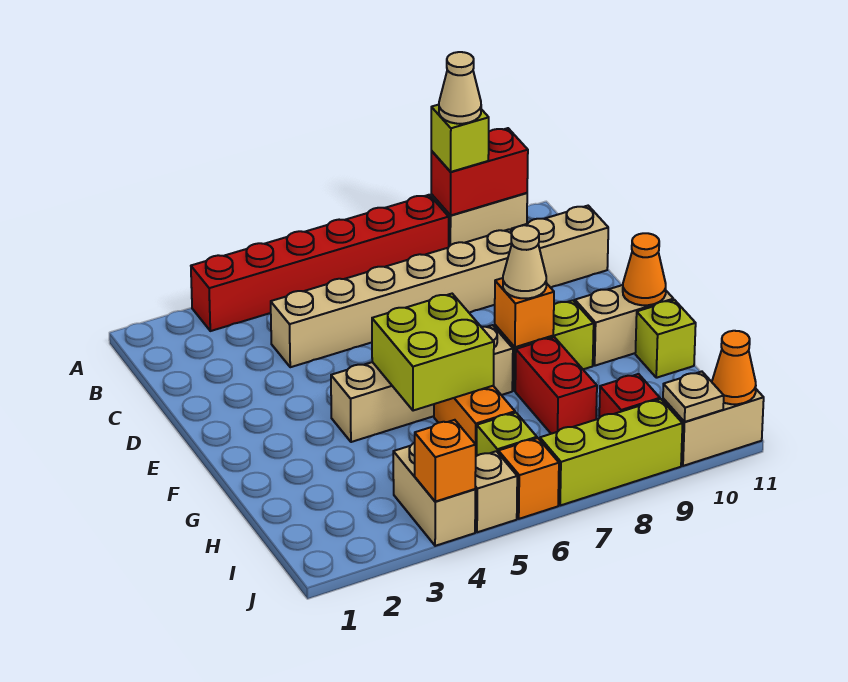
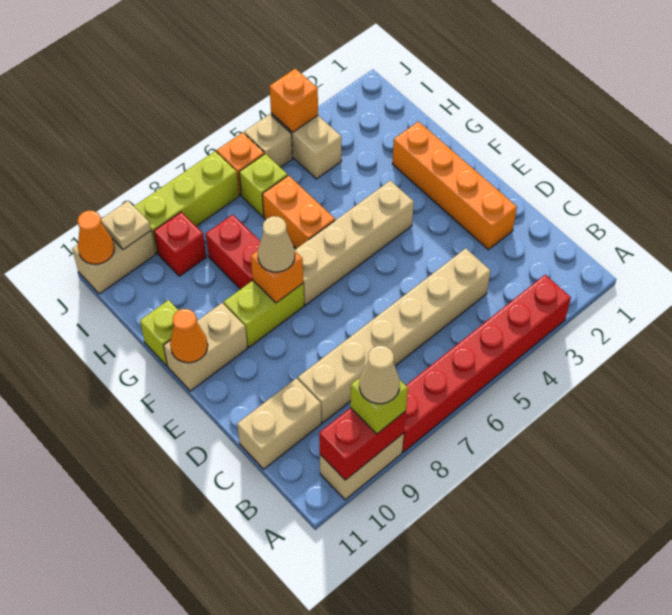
none -> orange 1x4 brick [392,121,517,250]
lime 2x2 brick [372,294,494,411] -> none

